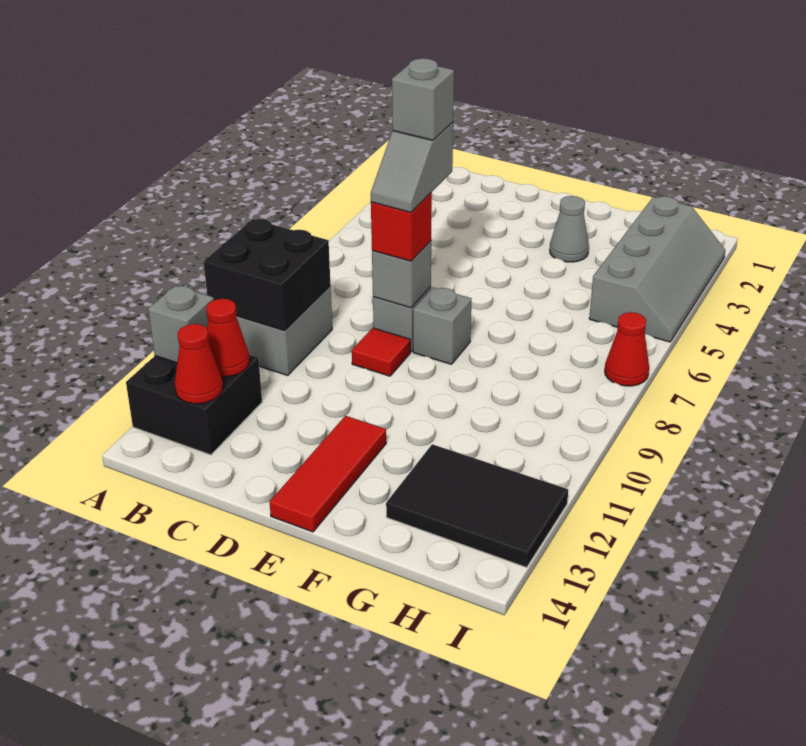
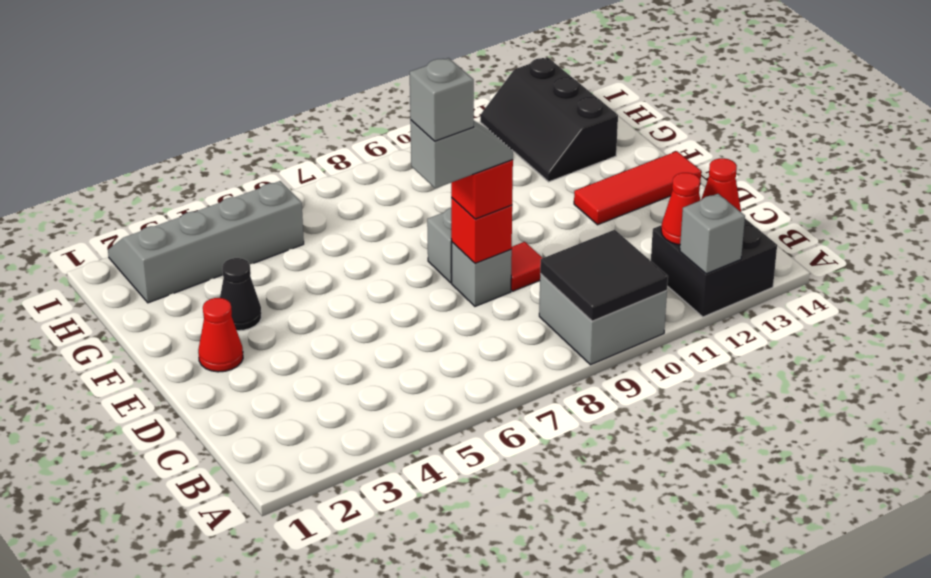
black 2x2 brick [204,219,331,331] -> black 2x2 tile [540,230,668,321]
grey 1x1 brick [372,241,431,308] -> red 1x1 brick [451,198,512,263]
grey 1x1 cone [550,196,589,262] -> black 1x1 cone [220,258,262,331]
black 2x3 tile [386,444,568,567] -> black 2x3 slope [480,57,618,182]
red 1x1 cone [605,312,649,386] -> red 1x1 cone moved to [198,298,243,372]

